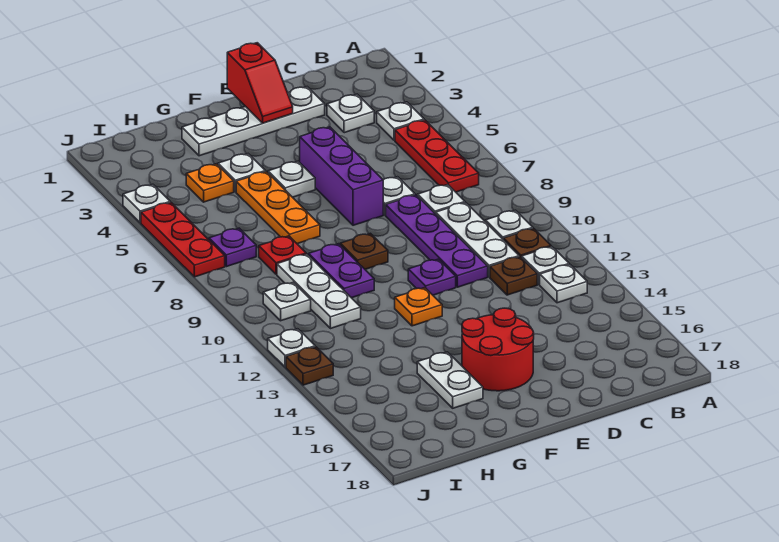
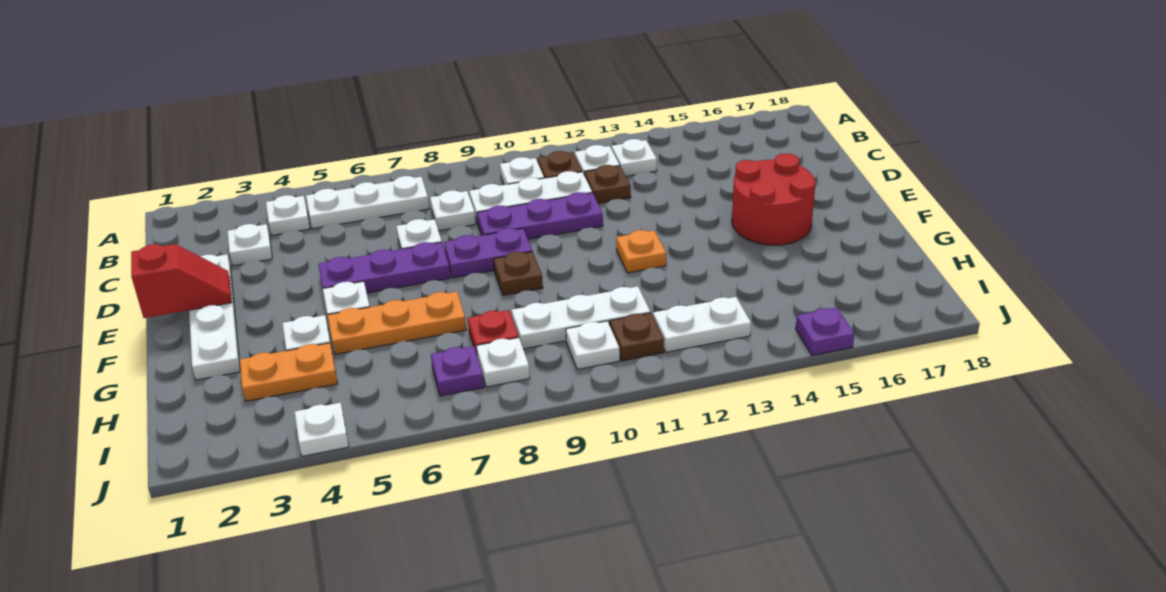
red 1x3 plate [395,120,479,192] -> white 1x3 plate [306,176,429,229]
purple 1x4 plate [386,195,488,287] -> purple 1x3 plate [477,192,603,239]
purple 1x3 brick [300,127,383,225] -> purple 1x3 plate [318,242,450,293]
purple 1x1 plate [408,259,456,295] -> purple 1x1 plate moved to [796,308,854,355]
purple 1x2 plate [309,244,374,298] -> purple 1x2 plate moved to [444,228,532,278]
white 1x2 plate [417,352,483,408] -> white 1x2 plate moved to [653,297,751,352]
orange 1x1 plate [186,164,234,202] -> orange 1x2 plate [239,343,338,401]
red 1x3 plate [141,202,225,277] -> none
white 1x1 plate [268,329,315,367] -> white 1x1 plate moved to [476,338,530,387]
brown 1x1 plate [286,347,333,385] -> brown 1x1 plate moved to [610,313,664,361]

